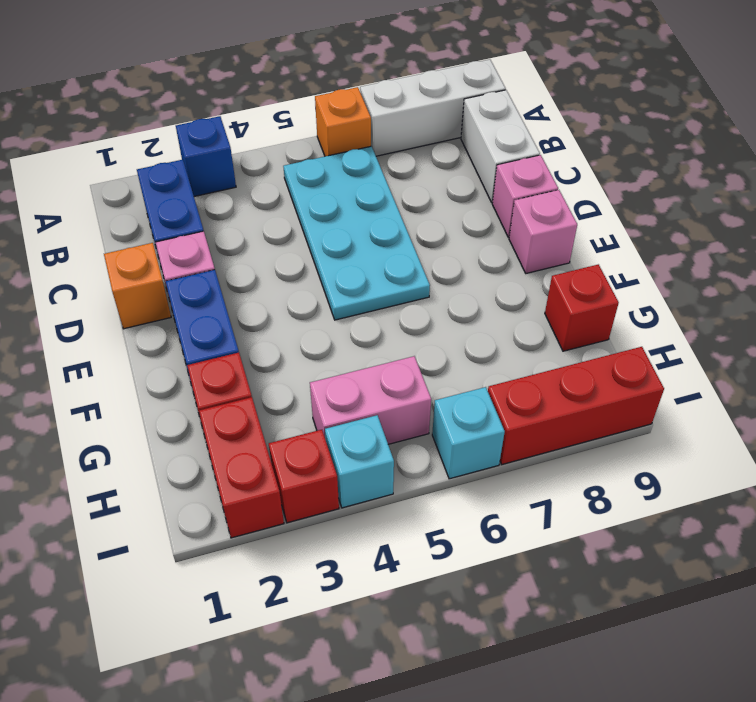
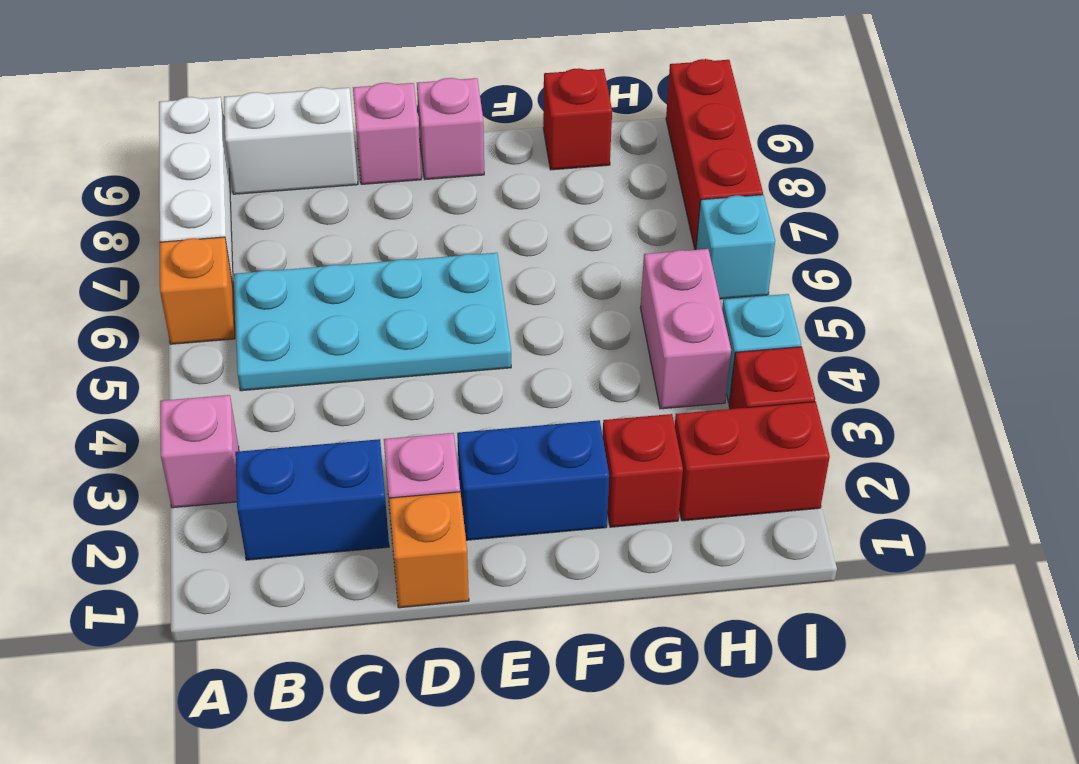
blue 1x1 brick [176,116,236,197] -> pink 1x1 brick [160,395,239,508]

